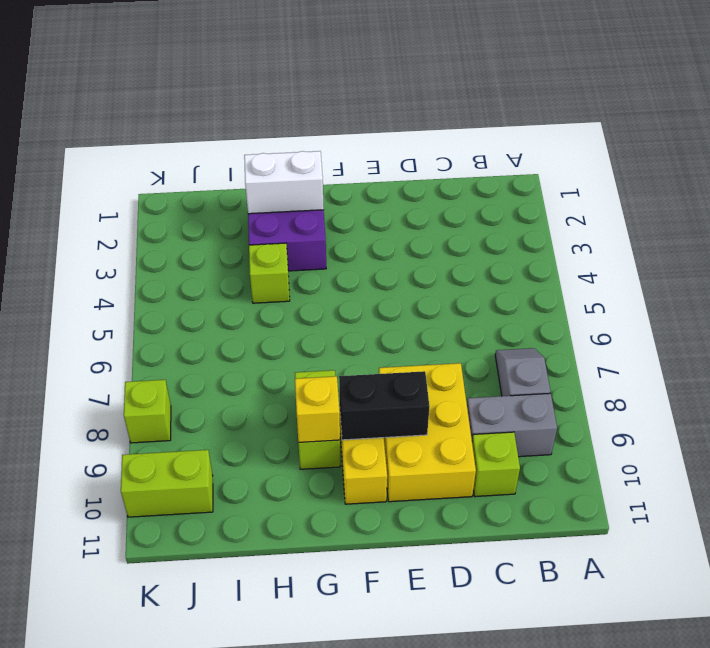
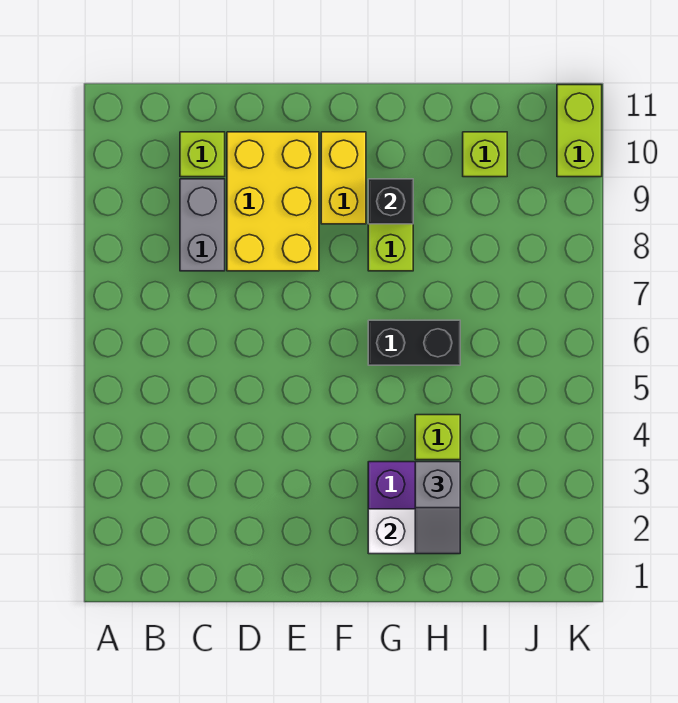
grey 1x2 slope [495,348,550,396] -> grey 1x2 slope moved to [415,462,460,554]
grey 1x2 brick [467,393,557,457] -> grey 1x2 brick turned to [180,179,225,271]
black 1x2 brick [339,371,430,440] -> black 1x2 brick moved to [368,320,460,365]
yellow 1x1 brick [295,376,340,442] -> black 1x1 brick [368,179,413,224]
lime 1x2 brick [121,450,213,517] -> lime 1x2 brick turned to [557,85,602,177]
lime 1x1 brick [124,380,171,443] -> lime 1x1 brick moved to [463,132,507,177]

